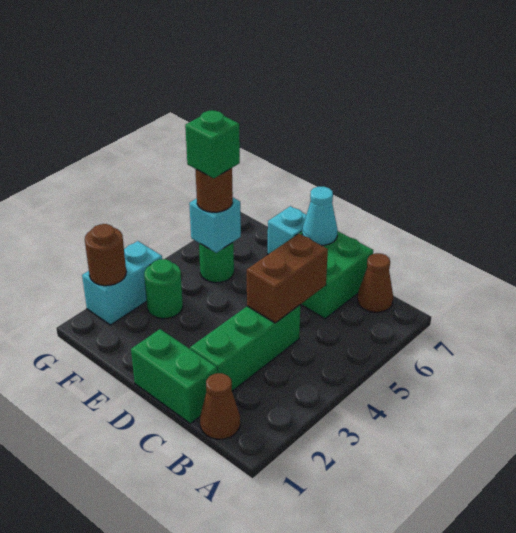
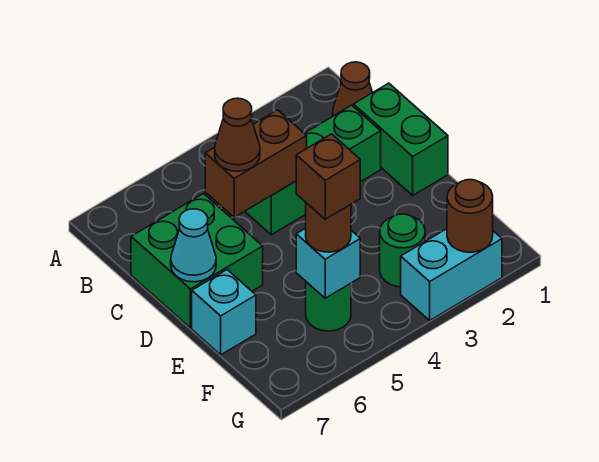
brown 1x1 cone [357,253,393,312] -> brown 1x1 cone moved to [215,98,260,171]
green 1x1 brick [185,110,240,178] -> brown 1x1 brick [296,134,360,219]

